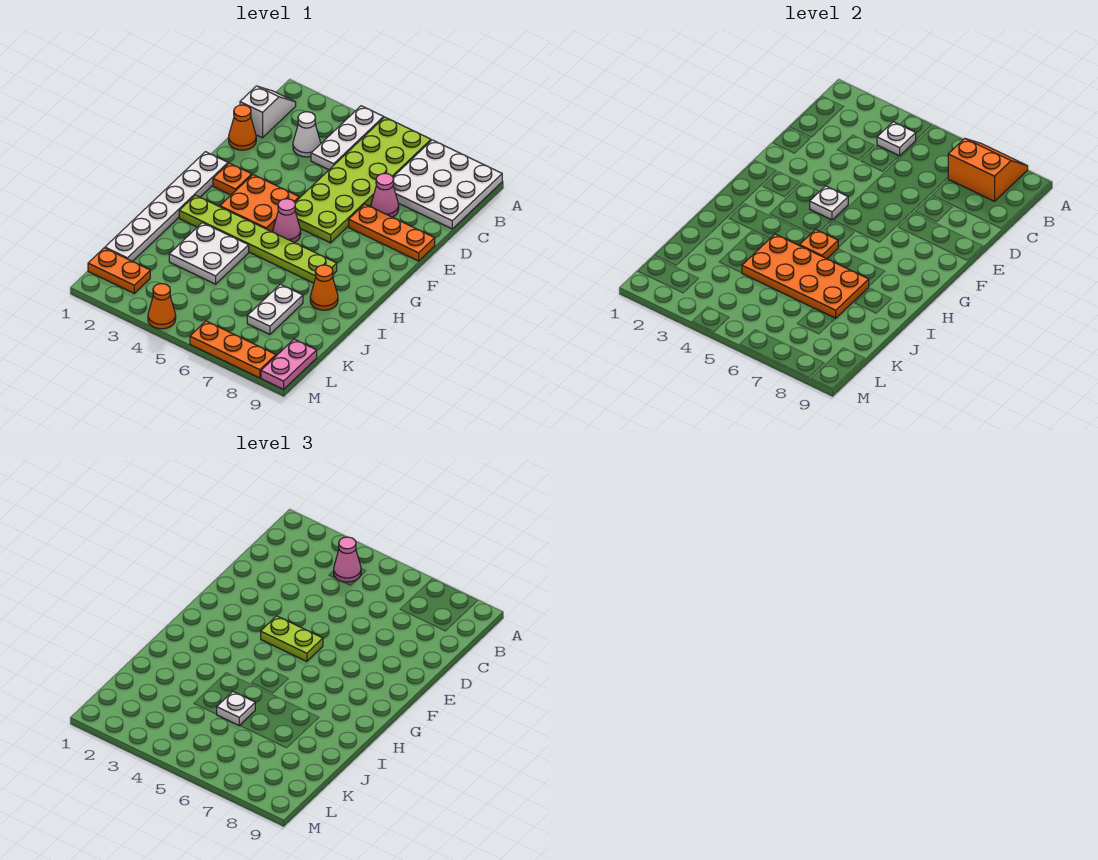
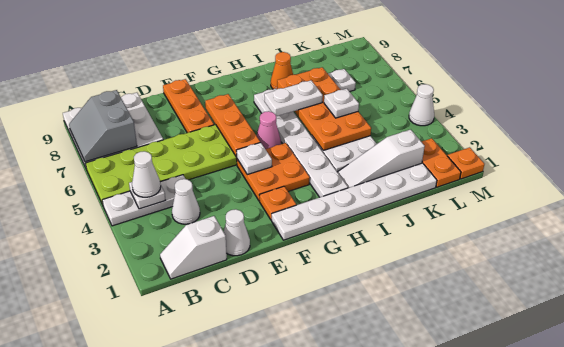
orange 2x2 slope [948,139,1028,201] -> grey 2x2 slope [69,90,137,162]
pink 1x1 cone [334,537,361,582] -> white 1x1 cone [132,151,161,197]
orange 1x1 cone [229,105,256,150] -> white 1x1 cone [223,209,250,256]
pink 1x1 cone [371,173,399,217] -> none
lime 1x2 plate [261,616,323,661] -> none
lime 1x6 plate [179,195,337,283] -> white 1x6 plate [254,89,348,197]
orange 1x1 plate [800,229,838,259] -> orange 1x1 plate moved to [448,147,484,179]
none -> white 1x2 plate [264,80,323,116]
none -> white 1x3 slope [338,130,425,188]
pink 1x2 plate [261,339,317,389] -> none
orange 1x1 cone [148,284,176,329] -> white 1x1 cone [409,84,434,126]
orange 1x3 plate [190,321,276,378] -> orange 1x3 plate moved to [205,94,260,157]

